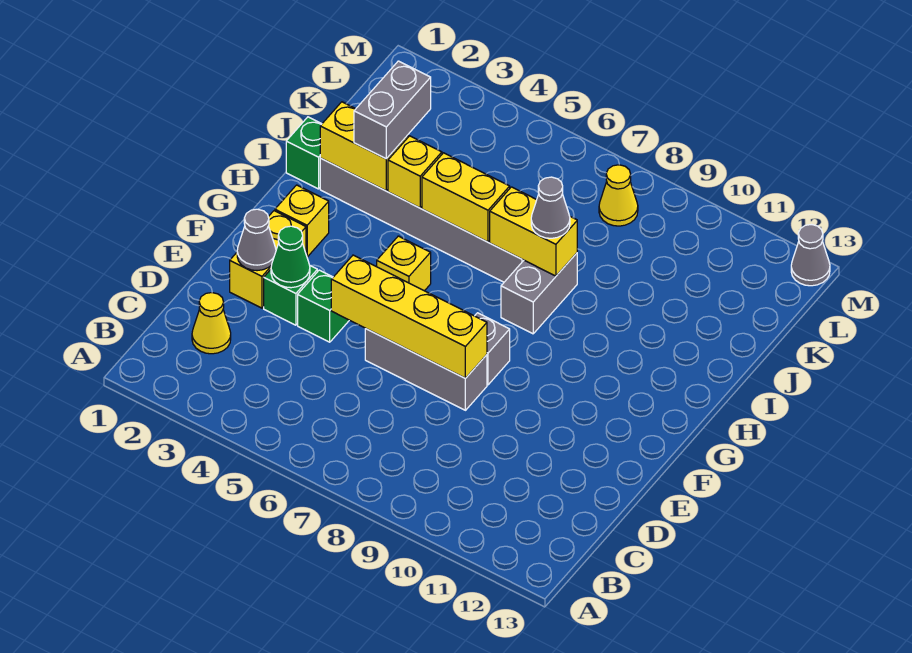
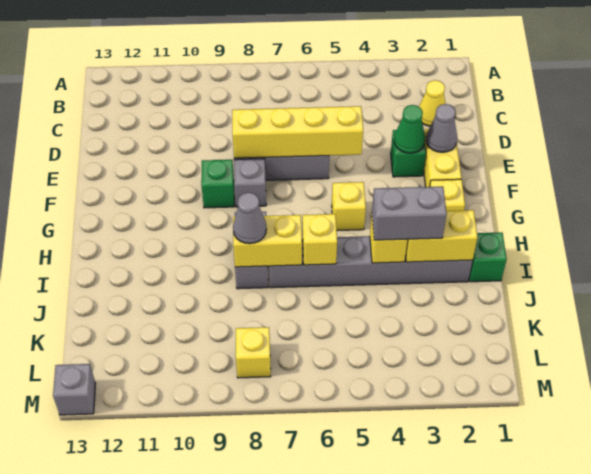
green 1x1 brick [298,270,349,342] -> green 1x1 brick moved to [201,160,234,208]
grey 1x2 brick [354,61,431,159] -> grey 1x2 brick turned to [372,186,447,240]
yellow 1x2 brick [422,153,510,242] -> yellow 1x1 brick [302,214,337,265]
yellow 1x1 cone [599,165,638,226] -> yellow 1x1 brick [236,327,271,378]
grey 1x1 cone [791,225,830,286] -> grey 1x1 brick [53,364,95,415]

